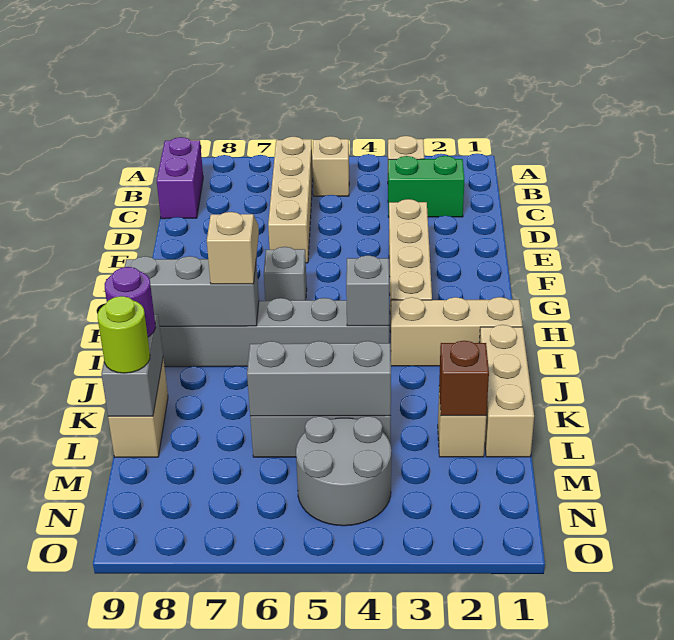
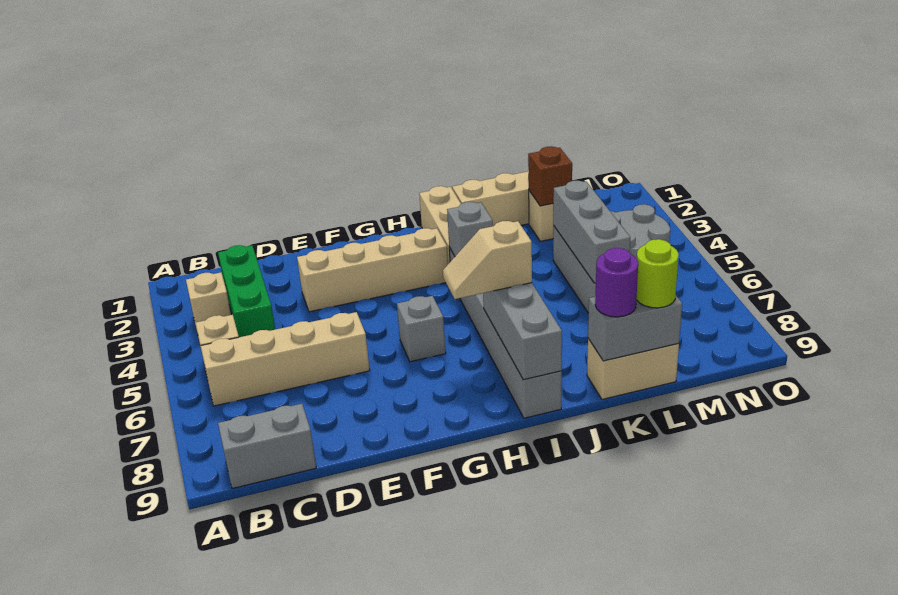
purple 1x2 brick [157,137,203,219] -> grey 1x2 brick [218,404,316,489]
green 1x2 brick [388,156,464,217] -> green 1x3 brick [218,245,275,337]

